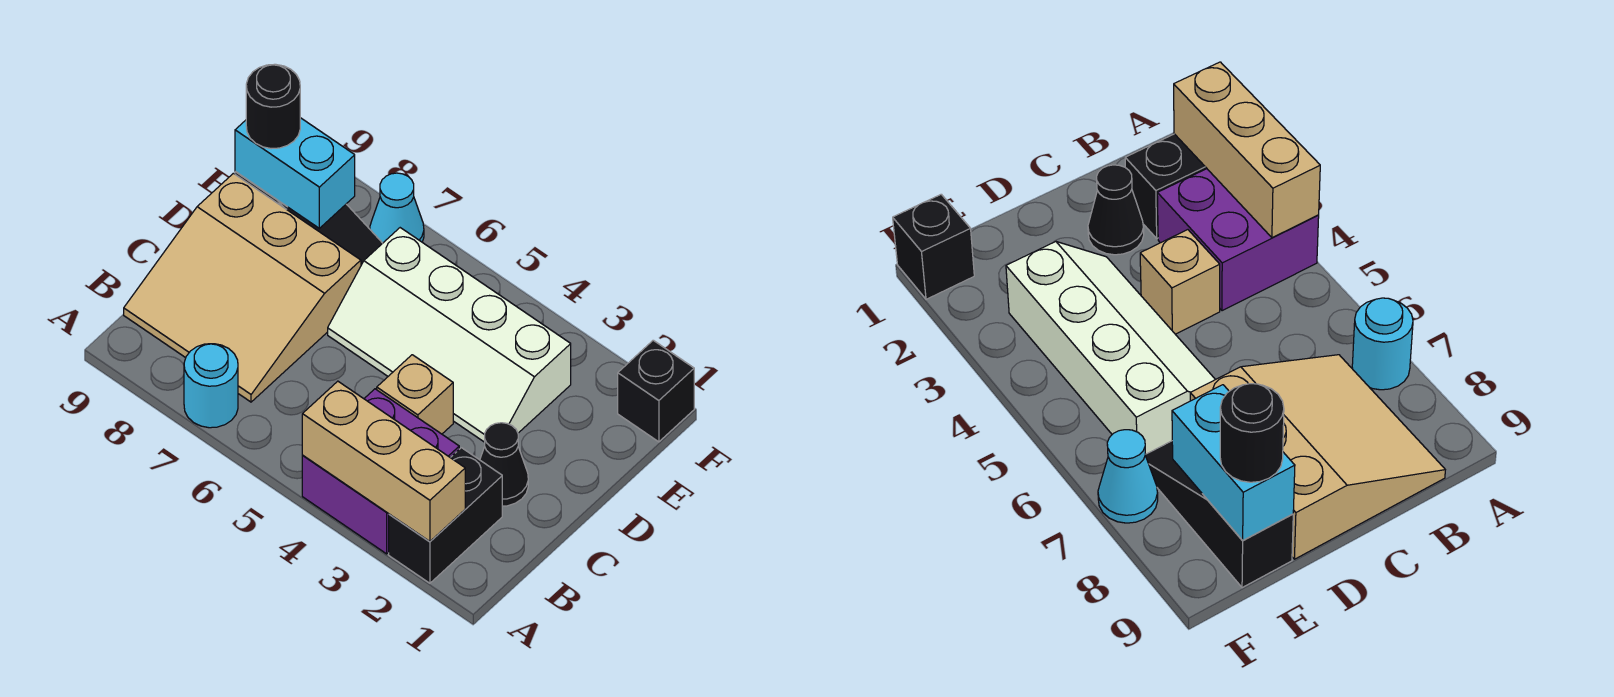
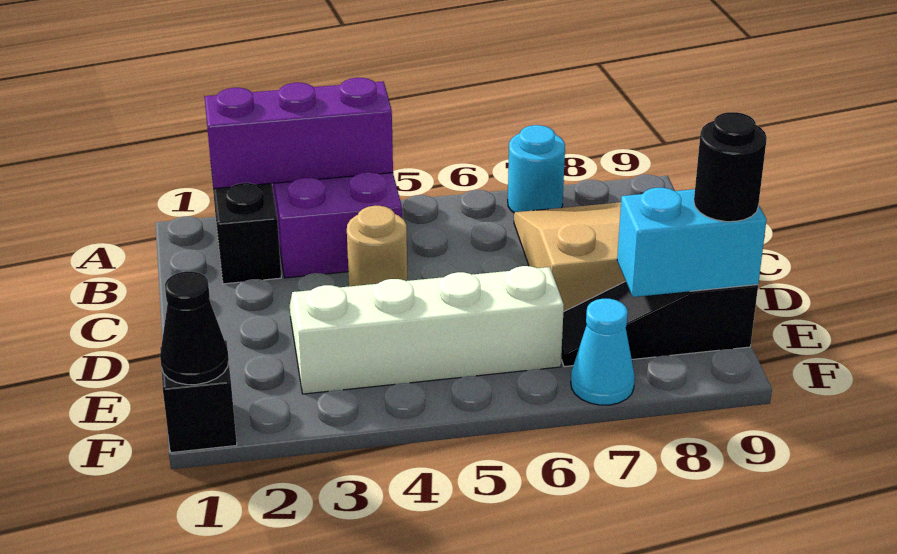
tan 1x3 brick [302,381,465,541] -> purple 1x3 brick [204,78,393,189]
black 1x1 cone [480,423,528,506] -> black 1x1 cone moved to [160,271,229,385]
tan 1x1 brick [377,355,453,434] -> tan 1x1 round brick [347,206,407,286]

